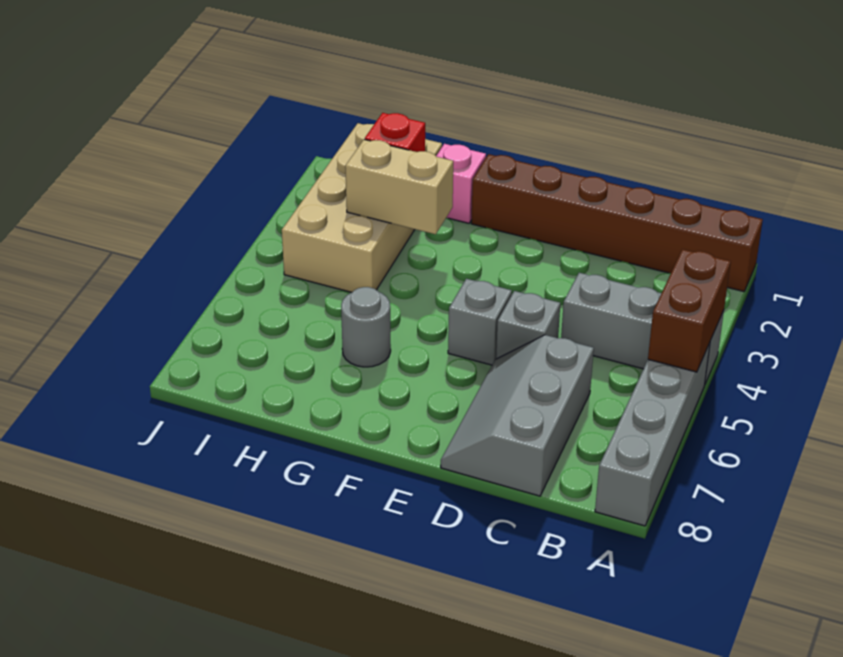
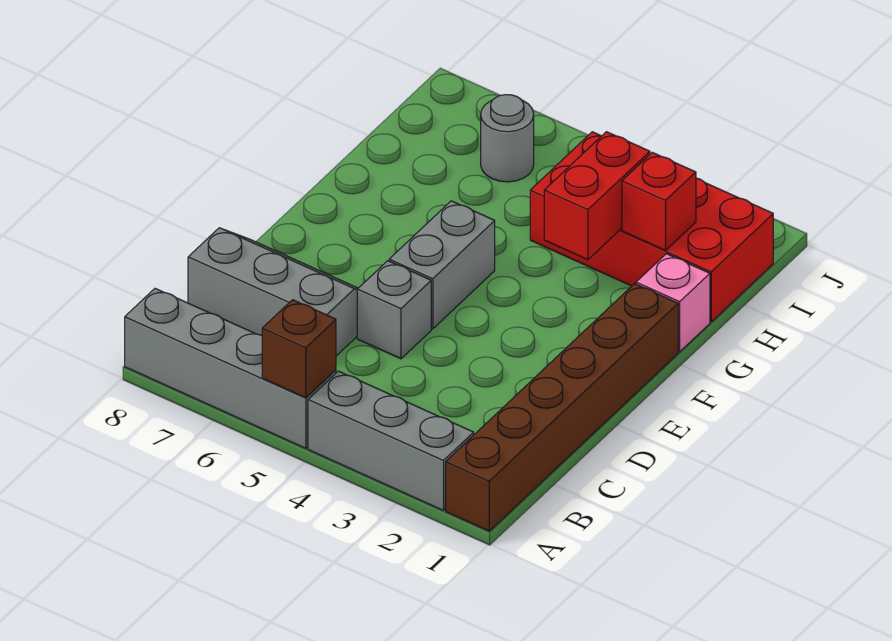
grey 1x3 brick [561,273,724,383] -> grey 1x3 brick turned to [308,371,474,511]
brown 1x2 brick [648,249,731,372] -> brown 1x1 brick [262,300,336,398]
grey 1x1 brick [448,279,512,365] -> grey 1x2 brick [389,201,495,329]
tan 1x2 brick [345,139,453,234] -> red 1x2 brick [544,132,650,260]
grey 1x1 round brick [341,287,391,367] -> grey 1x1 round brick moved to [481,95,534,182]
tan 2x4 brick [282,123,442,292] -> red 2x4 brick [530,132,773,322]

